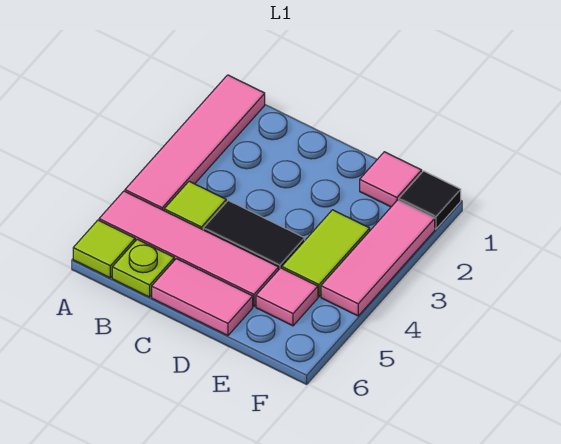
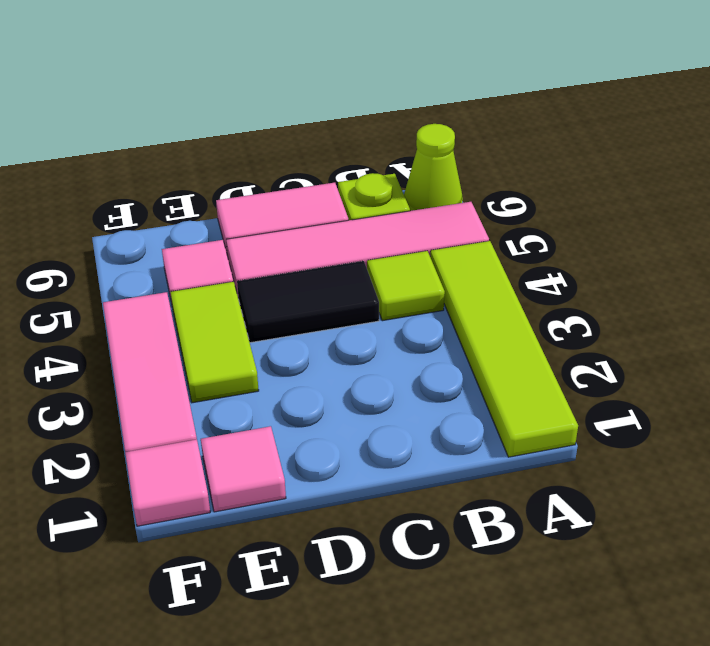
pink 1x4 tile [125,75,265,210] -> lime 1x4 tile [430,241,578,457]
lime 1x1 tile [73,220,135,278] -> lime 1x1 cone [404,124,463,211]
black 1x1 tile [399,171,461,229] -> pink 1x1 tile [125,439,210,526]

